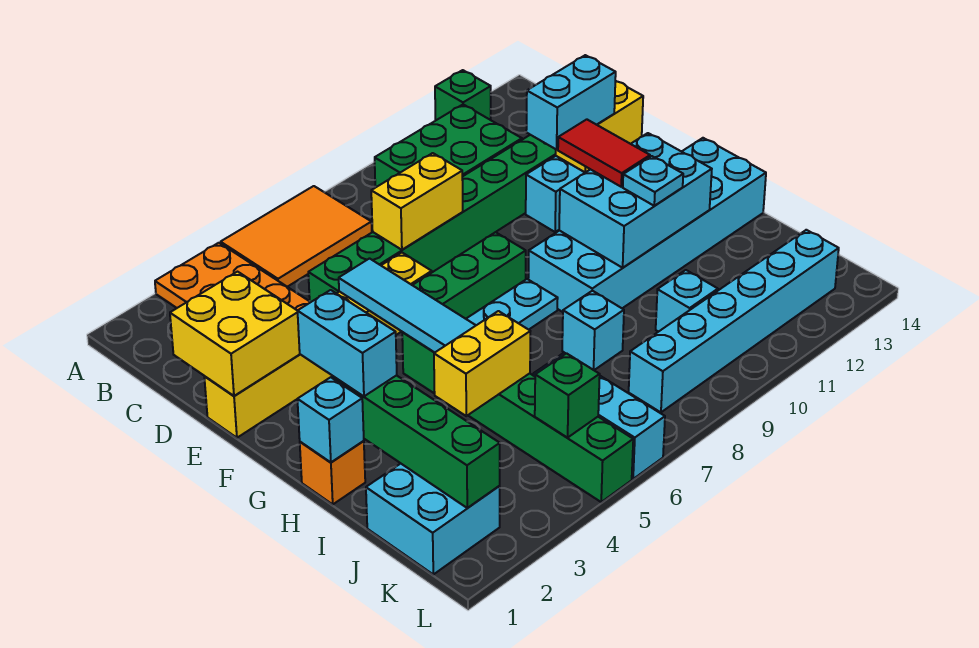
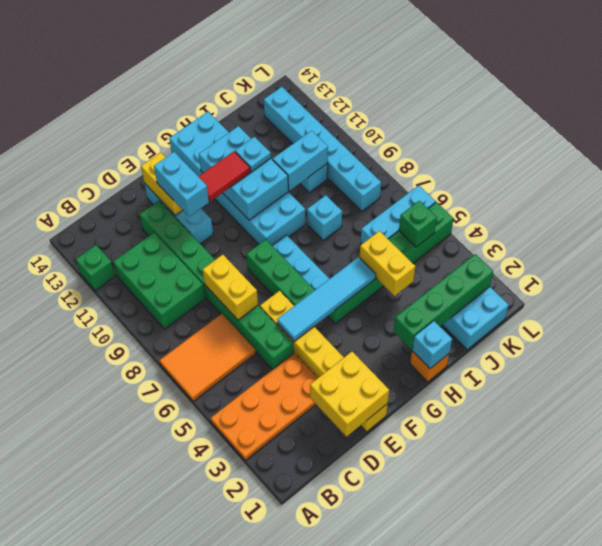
orange 2x3 tile [221,186,372,287] -> orange 2x3 tile turned to [160,314,256,402]
cyan 1x2 brick [298,290,397,396] -> cyan 1x2 brick moved to [273,131,328,191]

